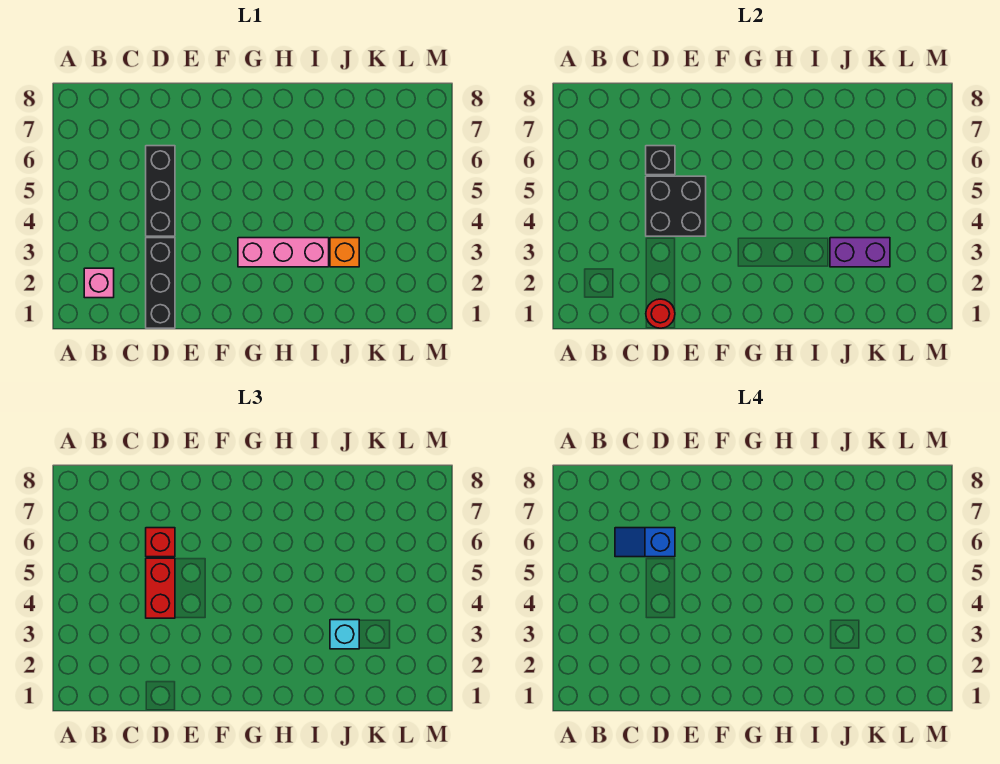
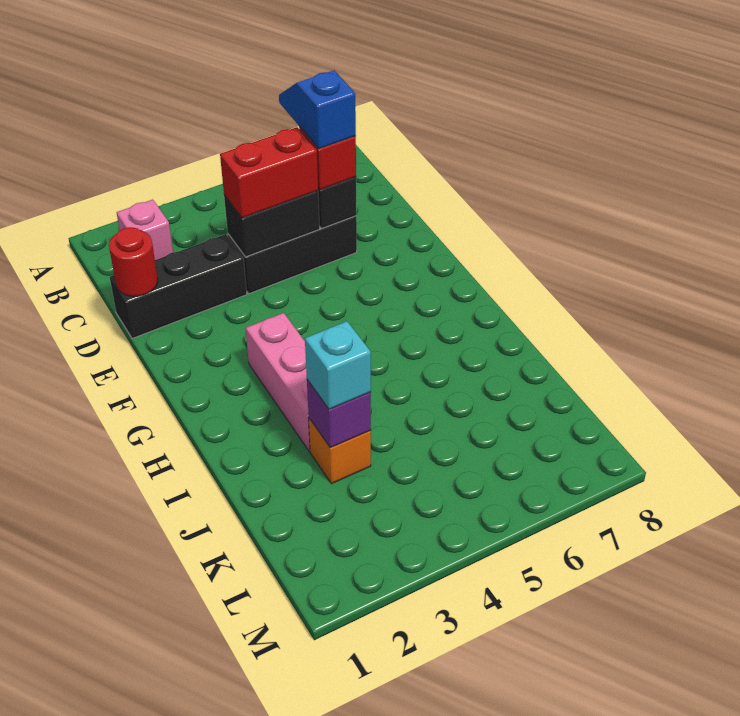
black 2x2 brick [646,176,706,236] -> black 1x2 brick [224,191,320,257]
purple 1x2 brick [830,238,890,267] -> purple 1x1 brick [307,380,371,448]

